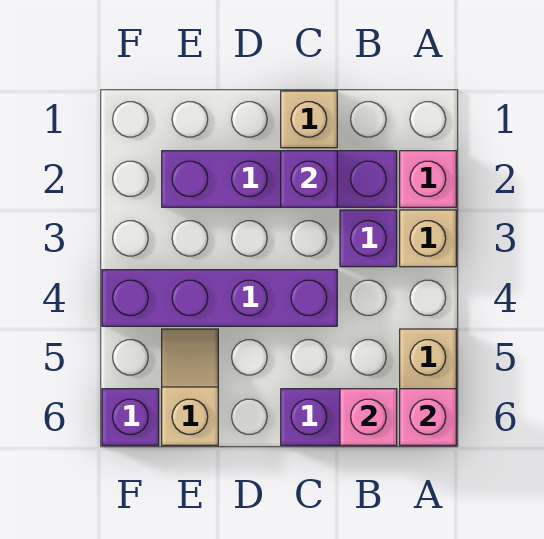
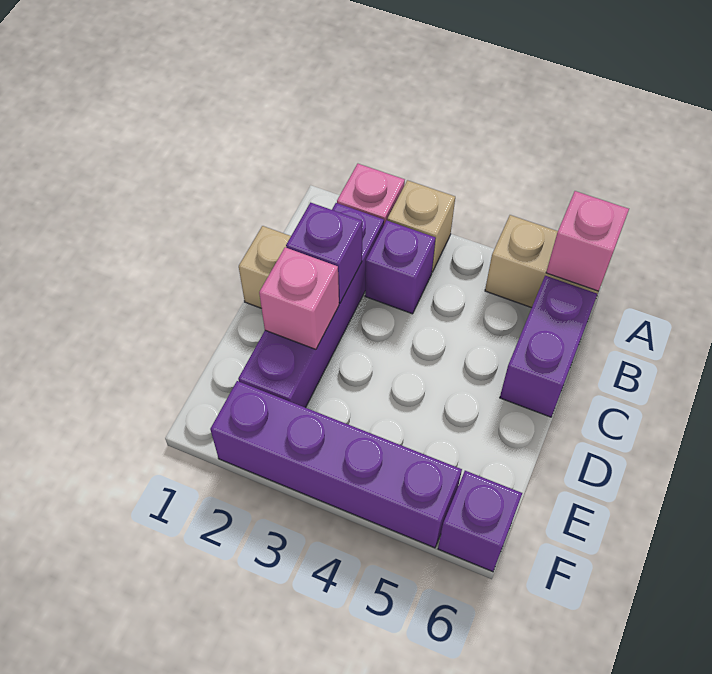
pink 1x1 brick [340,389,397,445] -> pink 1x1 brick moved to [259,247,339,349]
purple 1x4 brick [102,270,337,326] -> purple 1x4 brick turned to [210,381,462,548]
tan 1x2 slope [162,329,218,445] -> none

